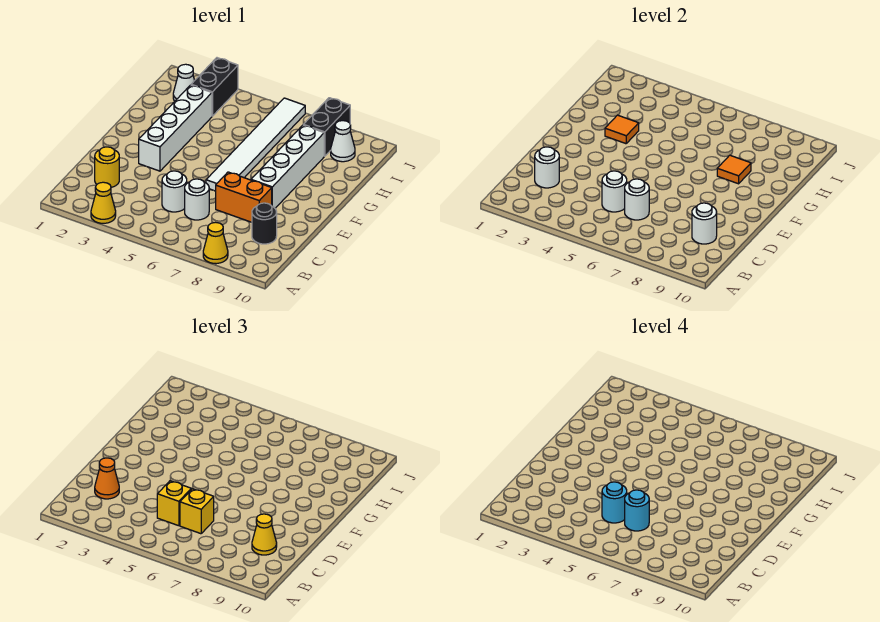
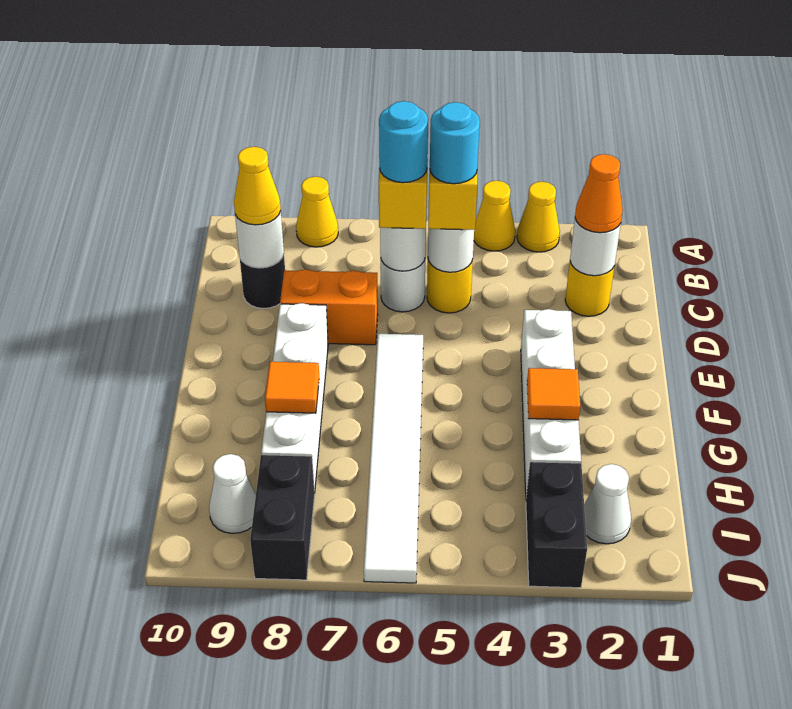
none -> yellow 1x1 cone [474,181,515,251]
white 1x1 round brick [162,171,187,212] -> yellow 1x1 round brick [427,259,473,313]

